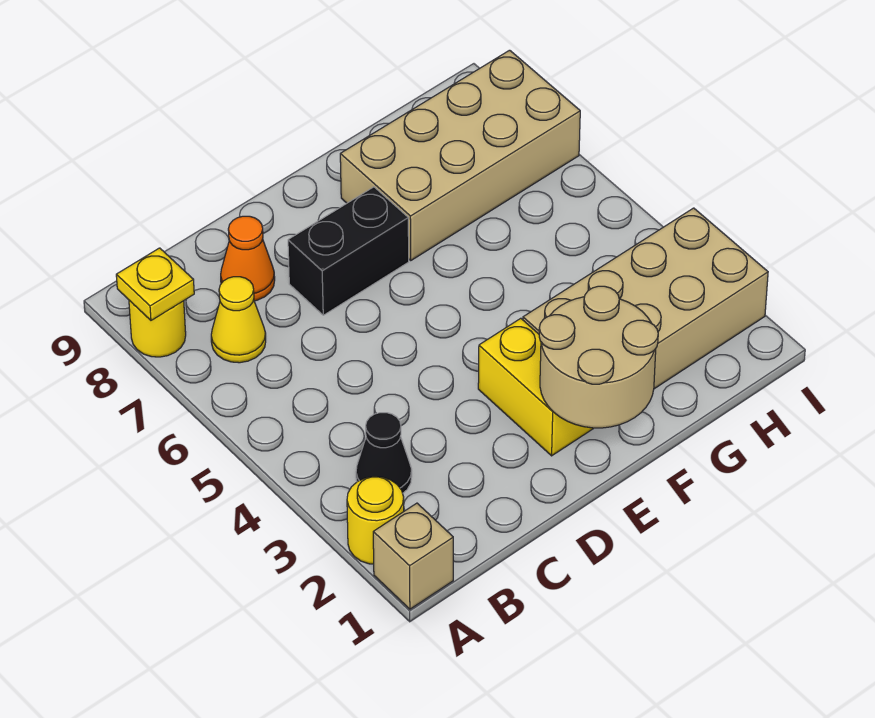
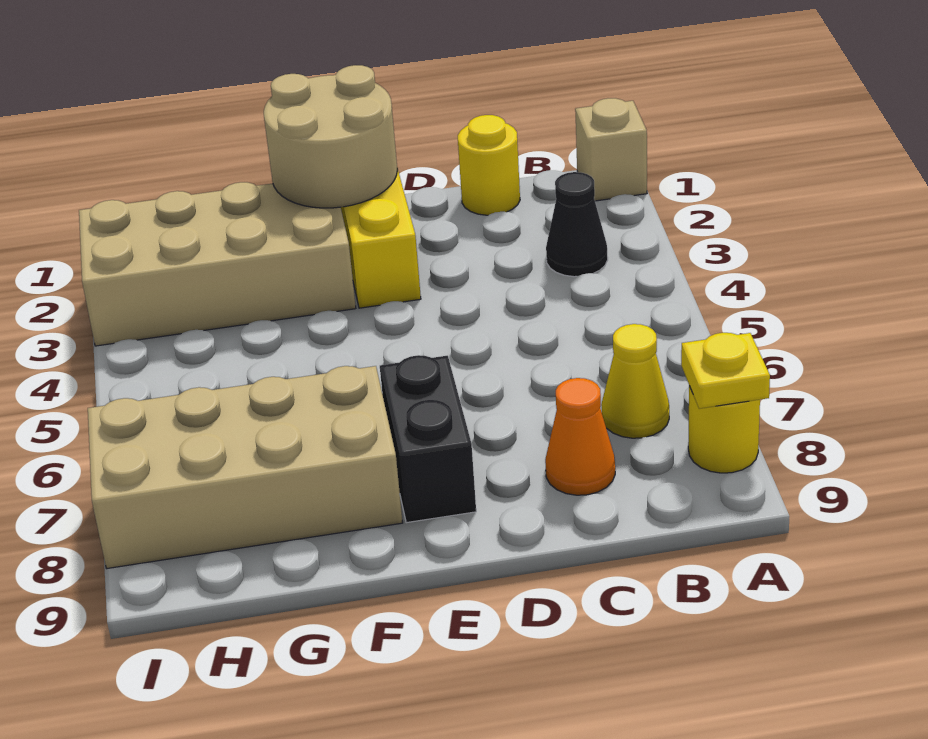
yellow 1x1 round brick [347,477,404,564] -> yellow 1x1 round brick moved to [458,115,520,215]
black 1x2 brick [288,187,409,315] -> black 1x2 brick turned to [380,355,476,523]

